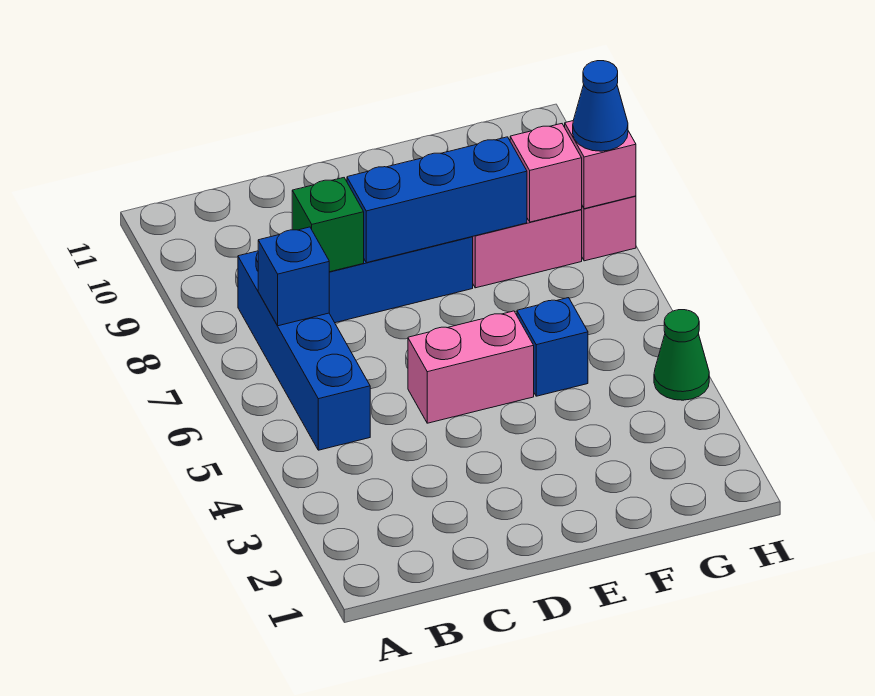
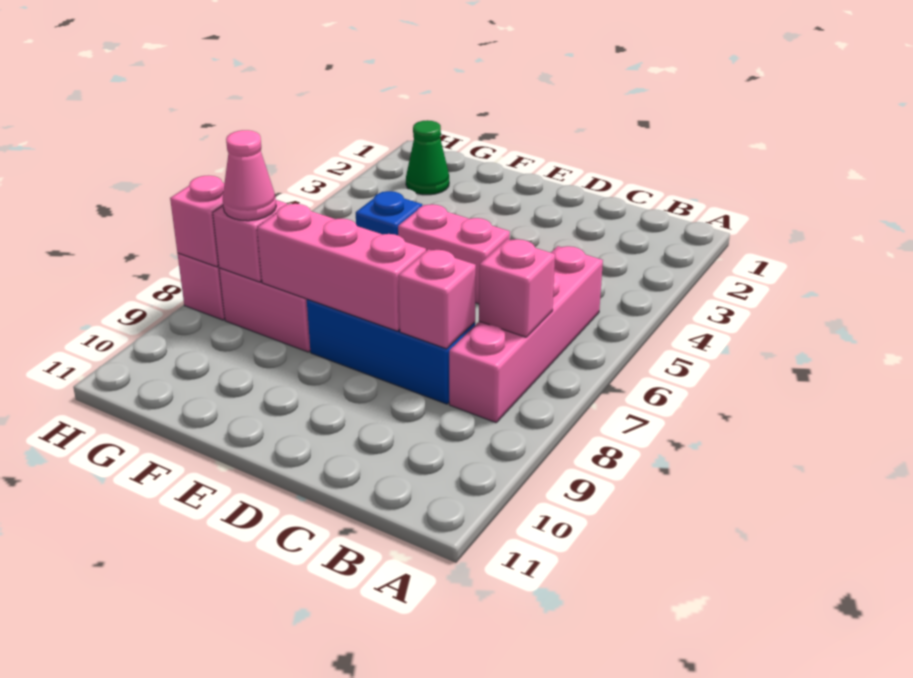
blue 1x4 brick [238,251,370,450] -> pink 1x4 brick [449,246,603,423]
blue 1x1 brick [258,227,329,326] -> pink 1x1 brick [479,239,555,337]
green 1x1 brick [292,178,364,272] -> pink 1x1 brick [398,249,476,349]
blue 1x3 brick [347,137,527,263] -> pink 1x3 brick [257,204,426,331]
none -> pink 1x1 cone [223,130,276,221]
green 1x1 cone [654,310,709,400] -> green 1x1 cone moved to [406,120,449,195]
blue 1x1 cone [573,61,628,151] -> none

